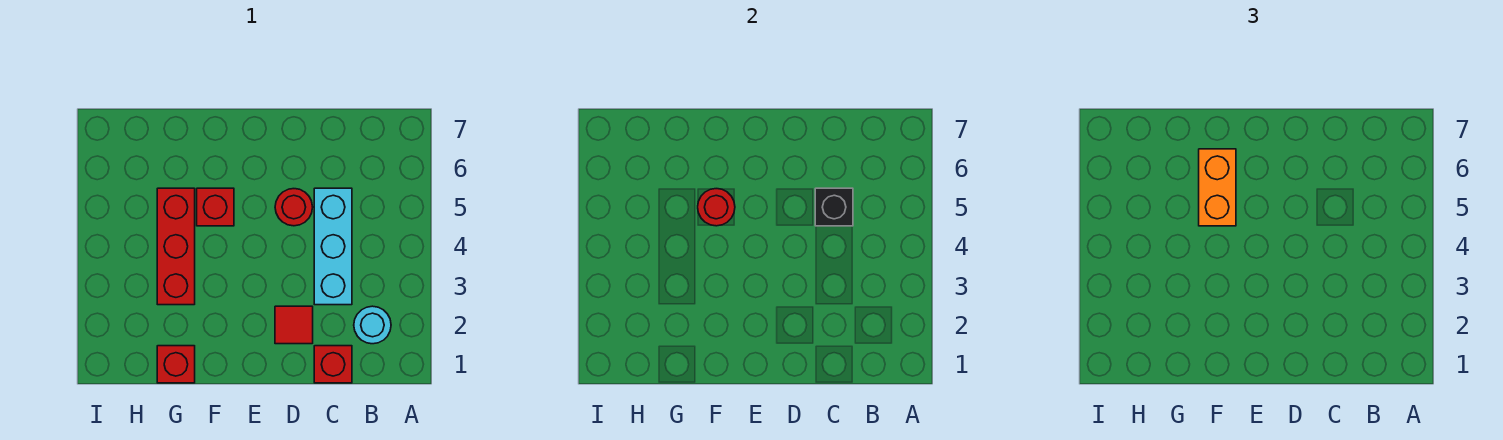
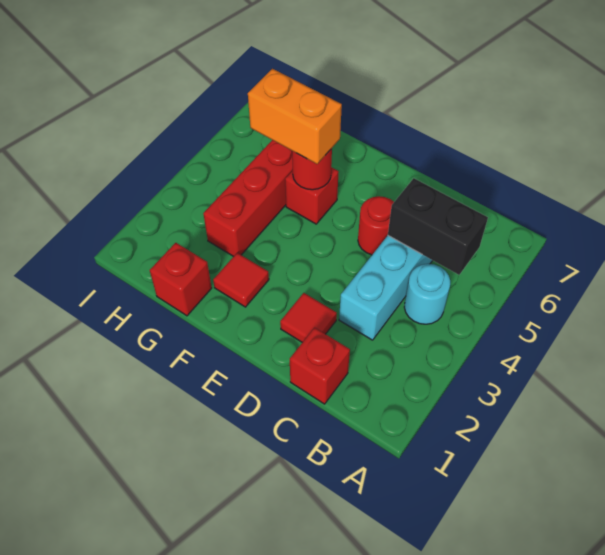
cyan 1x1 round brick [354,306,391,344] -> cyan 1x1 round brick moved to [404,264,450,324]
black 1x1 brick [815,188,853,226] -> black 1x2 brick [388,178,488,275]
none -> red 1x1 tile [213,253,269,307]
orange 1x2 brick [1199,149,1236,226] -> orange 1x2 brick turned to [248,69,342,164]

